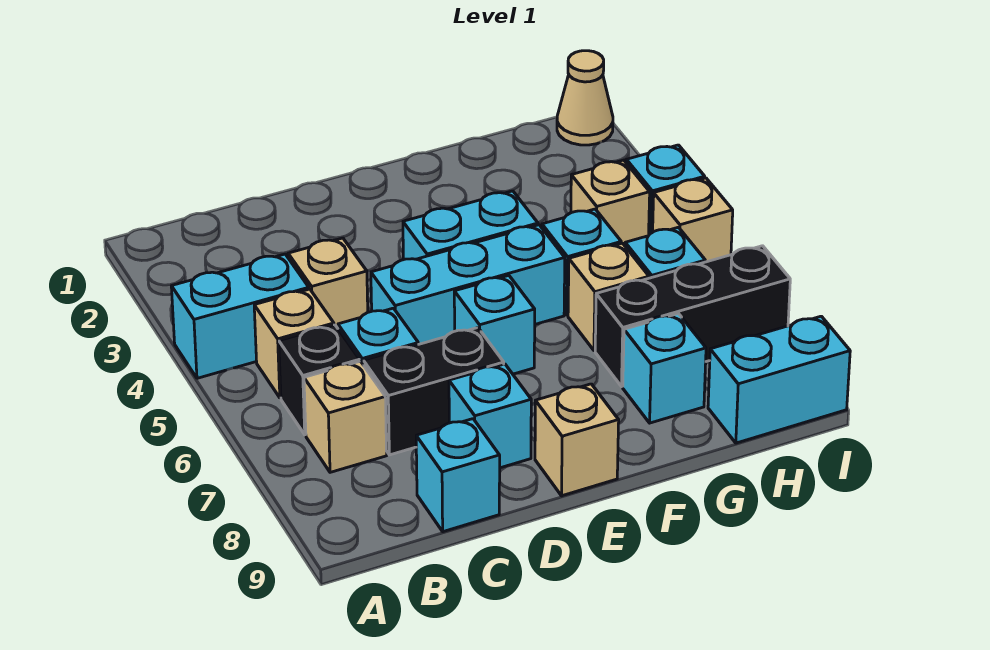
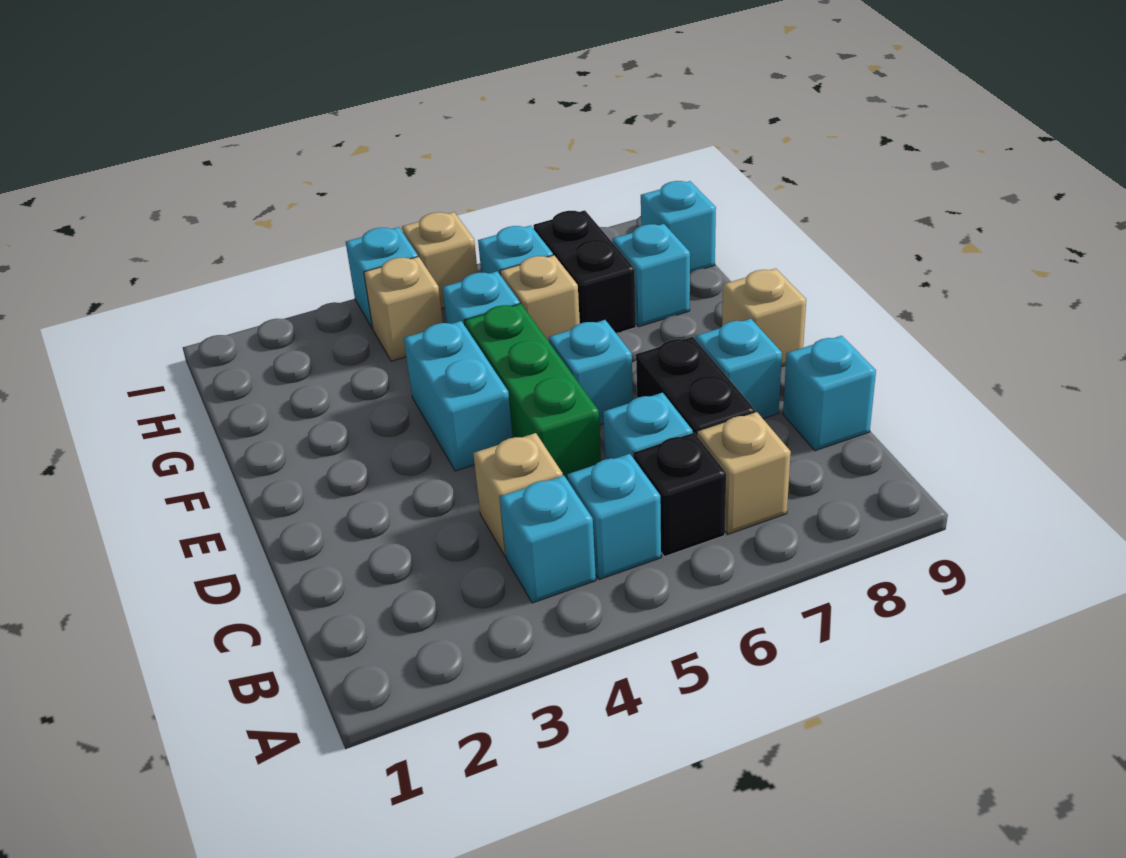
cyan 1x2 brick [171,254,309,378] -> cyan 1x1 brick [500,475,596,603]
tan 1x1 brick [254,289,334,398] -> cyan 1x1 brick [567,454,661,580]
cyan 1x3 brick [371,225,565,344] -> green 1x3 brick [464,304,601,480]
black 1x3 brick [595,246,790,387] -> black 1x2 brick [533,210,636,333]
cyan 1x2 brick [708,316,850,443] -> cyan 1x1 brick [641,181,716,273]
tan 1x1 cone [557,51,613,145] -> none

